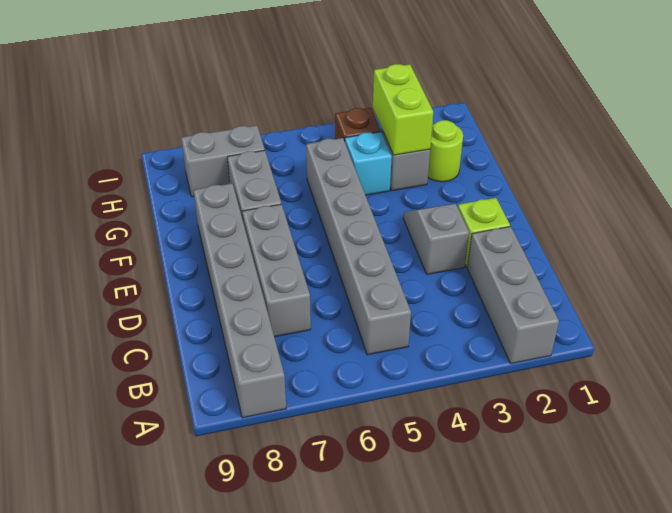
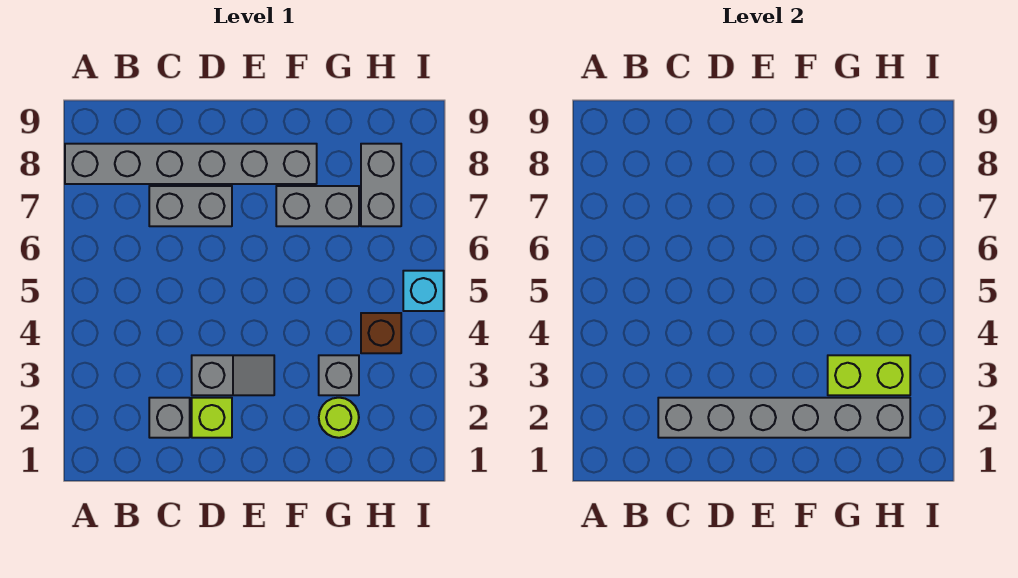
grey 1x3 brick [467,227,559,364] -> grey 1x1 brick [149,398,190,438]
grey 1x6 brick [306,138,411,355] -> grey 1x6 brick moved to [658,398,910,438]
grey 1x3 brick [242,204,311,337] -> grey 1x2 brick [149,186,232,226]
cyan 1x1 brick [345,132,392,195] -> cyan 1x1 brick moved to [403,271,444,311]

